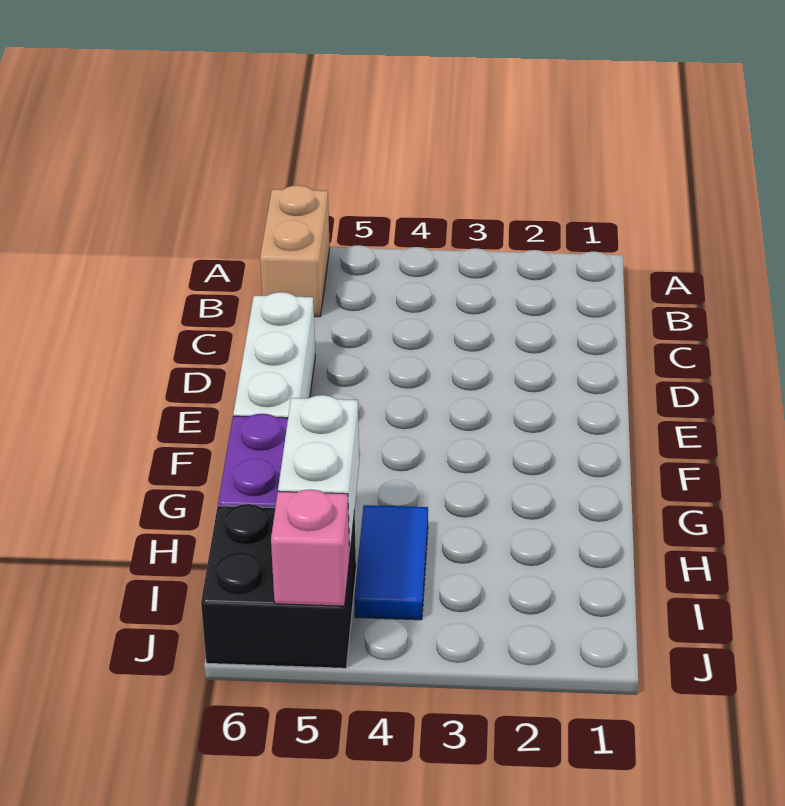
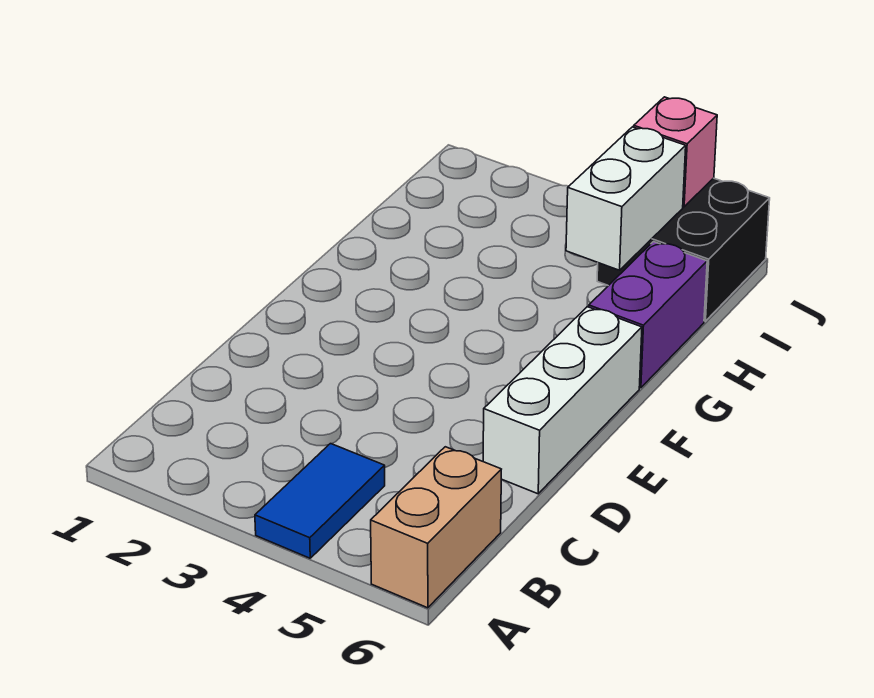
blue 1x2 tile [354,505,428,620] -> blue 1x2 tile moved to [255,444,385,558]

